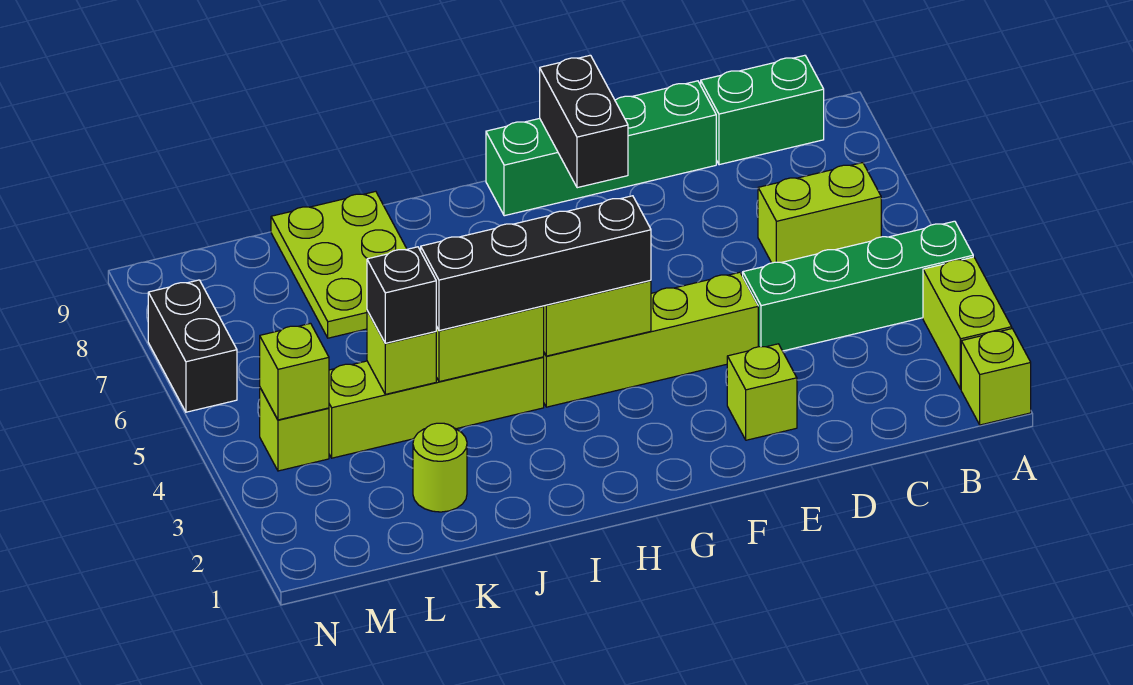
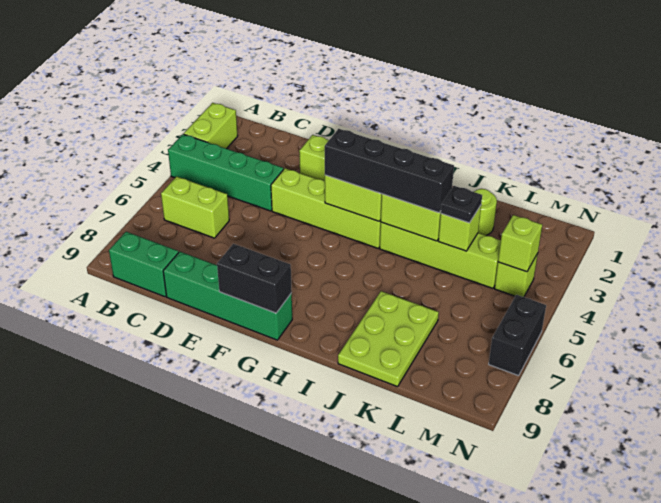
lime 1x1 brick [961,329,1031,425] -> none
black 1x2 brick [540,55,628,188] -> black 1x2 brick turned to [217,244,292,313]
black 1x1 brick [367,247,436,343] -> black 1x1 plate [441,186,482,223]

